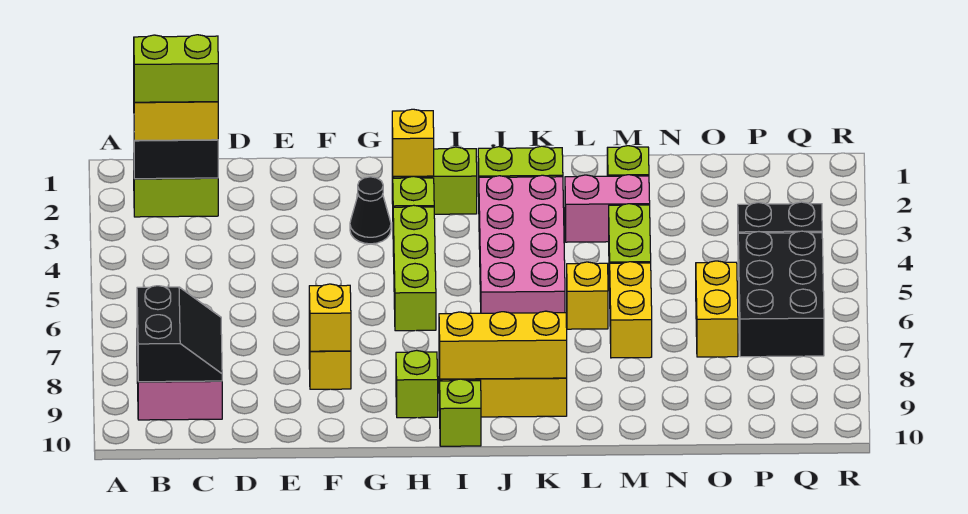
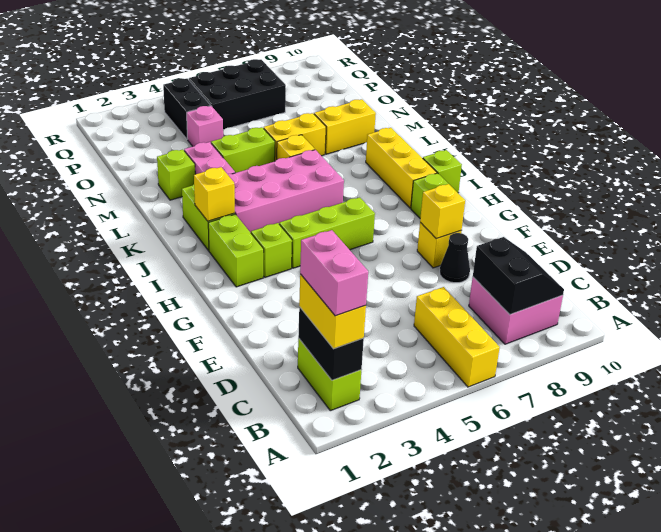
lime 1x2 brick [134,35,218,102] -> pink 1x2 brick [300,230,368,316]
black 2x2 slope [137,286,222,382] -> black 2x2 slope turned to [473,237,564,315]
black 1x1 cone [350,177,391,244] -> black 1x1 cone moved to [440,233,470,283]
yellow 1x1 brick [392,109,434,176] -> yellow 1x1 brick moved to [194,167,235,221]
yellow 1x3 brick [439,311,567,379] -> yellow 1x3 brick moved to [414,287,500,387]
none -> pink 1x1 brick [187,106,223,146]
yellow 1x2 brick [696,261,738,357] -> yellow 1x2 brick moved to [314,100,376,154]

